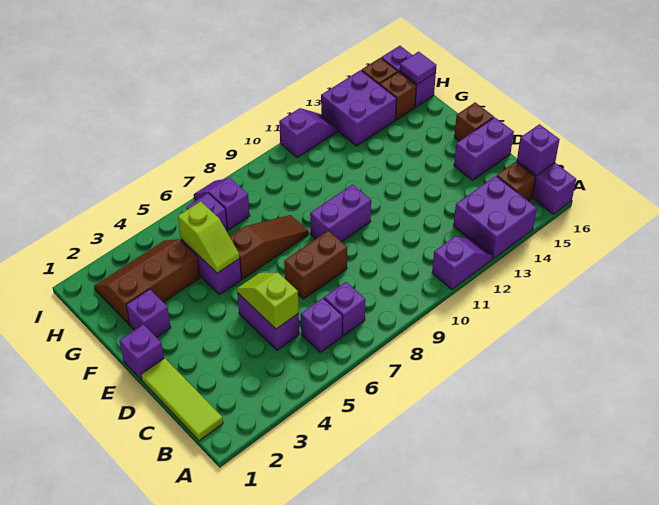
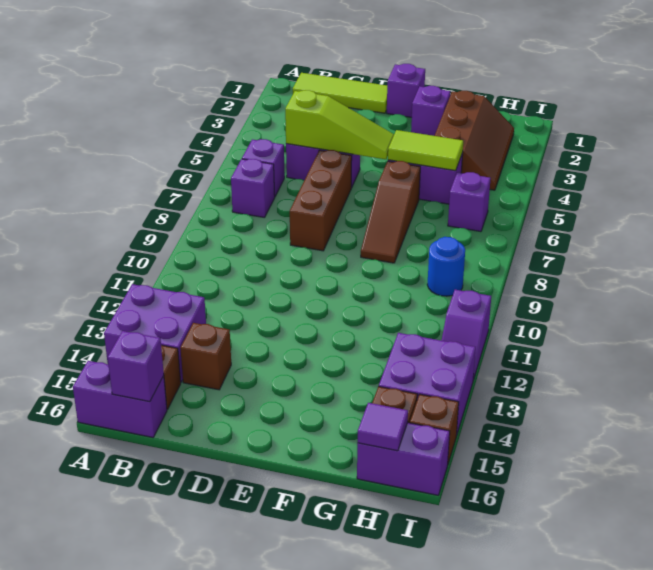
purple 1x2 slope [432,236,493,290] -> none
lime 1x2 slope [237,273,299,329] -> lime 1x3 slope [285,90,394,159]
brown 1x2 brick [284,230,347,299] -> brown 1x3 brick [290,150,352,251]
purple 1x2 brick [454,117,514,180] -> none
purple 1x2 brick [310,184,371,242] -> none
brown 1x1 brick [454,102,494,141] -> brown 1x1 brick moved to [180,323,231,390]
lime 1x2 slope [178,201,240,273] -> lime 1x2 tile [388,130,463,171]
purple 1x2 slope [194,178,250,230] -> none
none -> blue 1x1 round brick [427,237,465,296]

